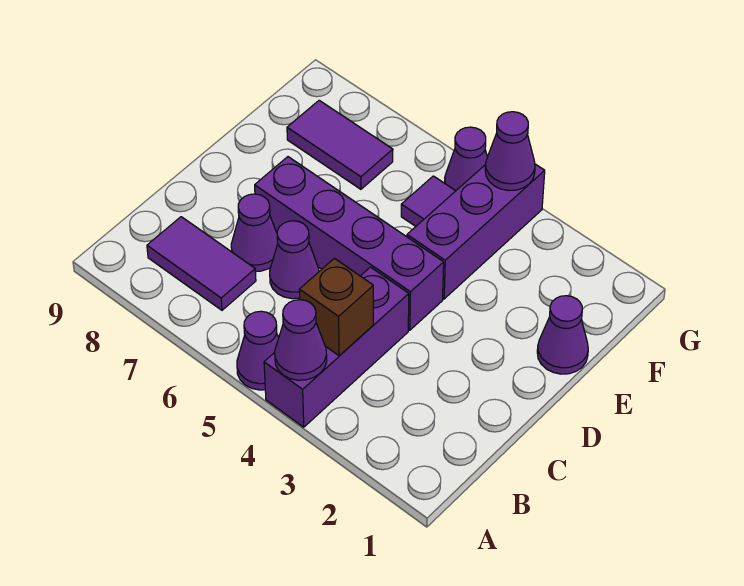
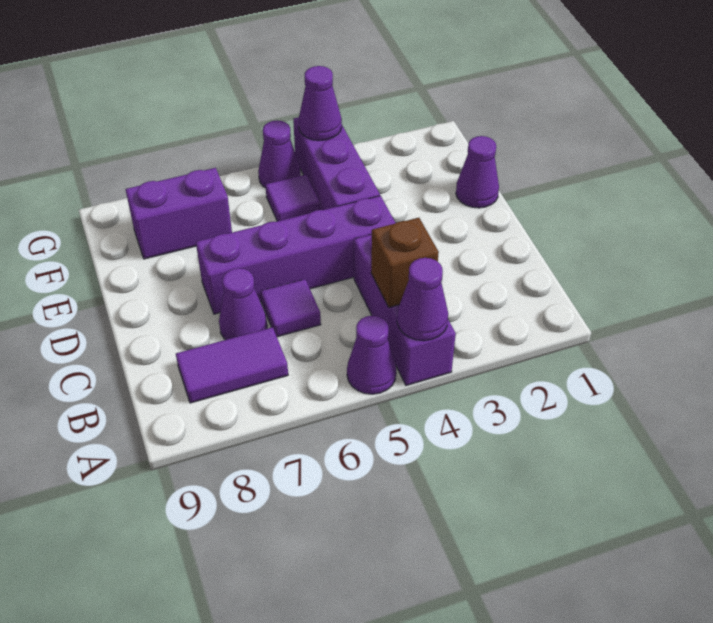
purple 1x1 cone [270,221,319,299] -> purple 1x1 tile [261,279,321,337]
purple 1x2 tile [287,100,393,189] -> purple 1x2 brick [125,168,232,259]

